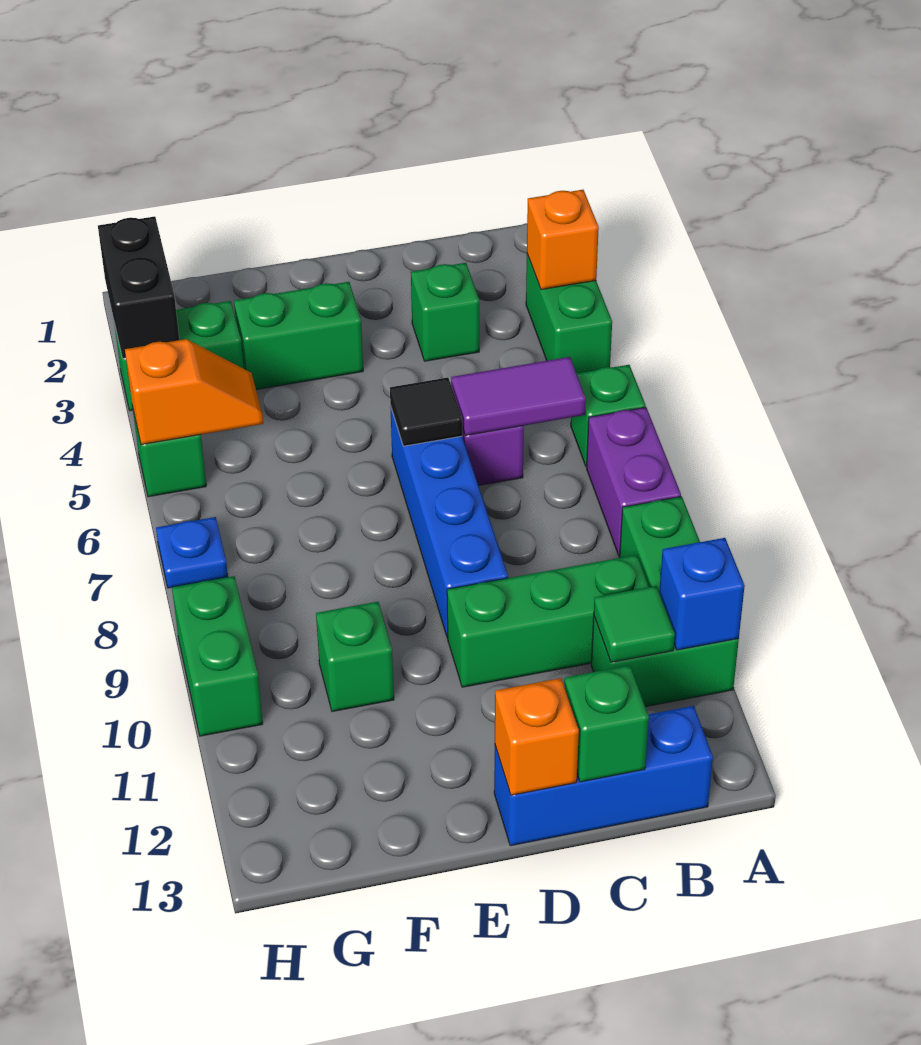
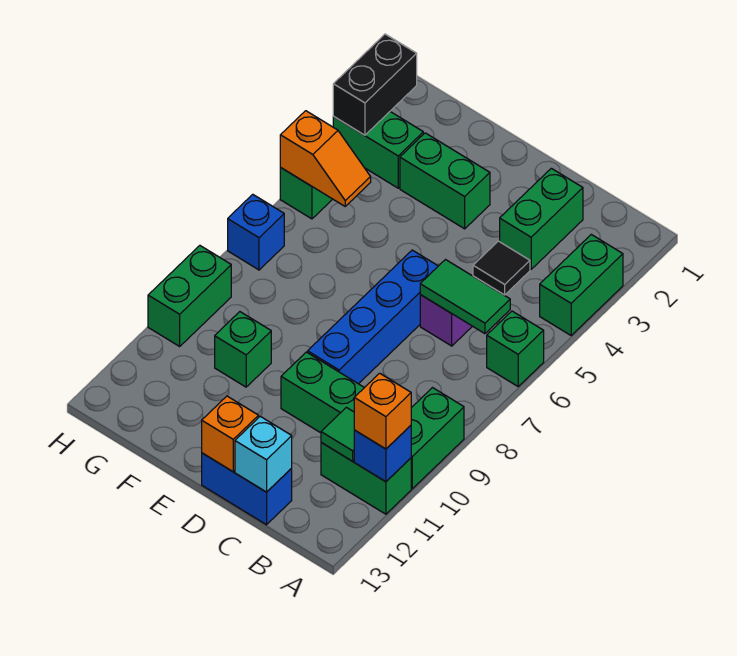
orange 1x1 brick [527,190,599,290] -> orange 1x1 brick moved to [354,373,411,449]
purple 1x2 brick [587,407,681,556] -> none
purple 1x2 tile [451,357,586,436] -> green 1x2 tile [420,260,510,334]
blue 1x3 brick [494,706,713,846] -> blue 1x2 brick [202,453,292,525]
green 1x1 brick [411,263,479,361] -> green 1x2 brick [500,168,583,269]
green 1x1 brick [564,665,649,782] -> cyan 1x1 brick [235,416,292,492]
black 1x1 tile [390,378,462,446] -> black 1x1 tile moved to [473,241,530,295]
blue 1x1 plate [156,517,228,588] -> blue 1x1 brick [228,194,284,270]

